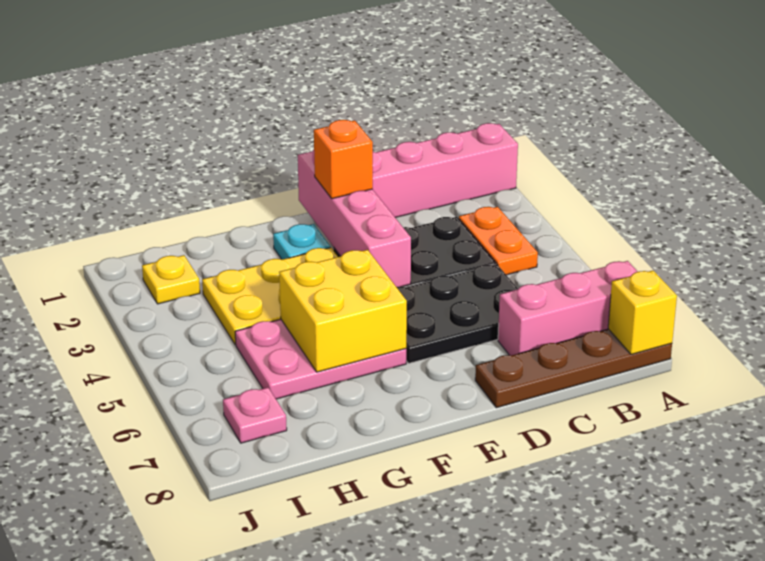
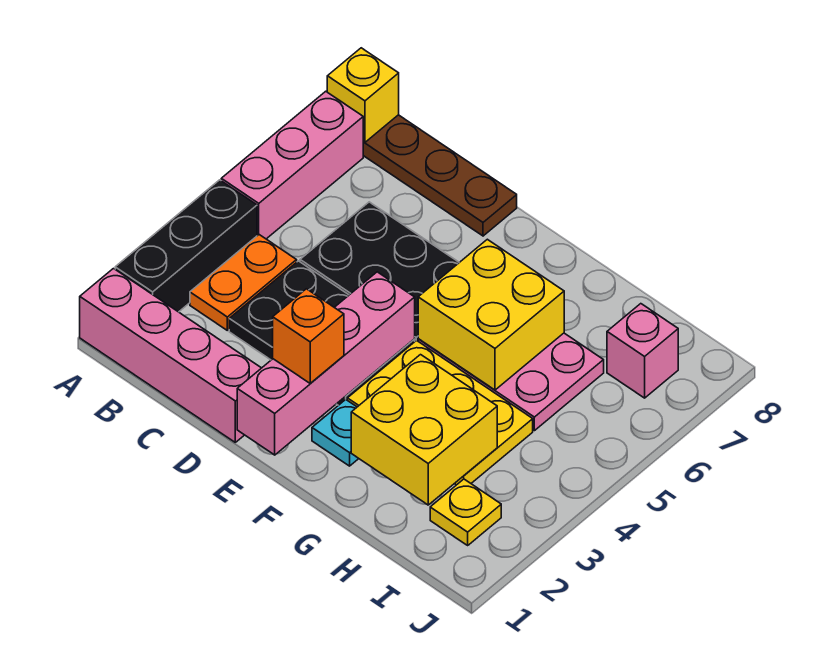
none -> black 1x3 brick [115,180,257,312]
pink 1x3 brick [498,261,638,356] -> pink 1x3 brick turned to [221,91,363,239]
none -> yellow 2x2 brick [351,355,497,505]
pink 1x1 plate [223,387,287,443] -> pink 1x1 brick [607,304,678,398]

